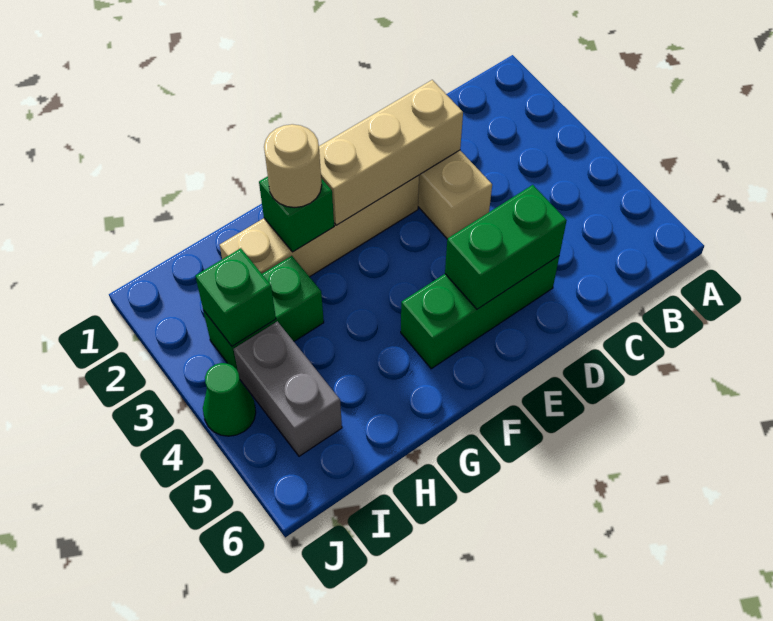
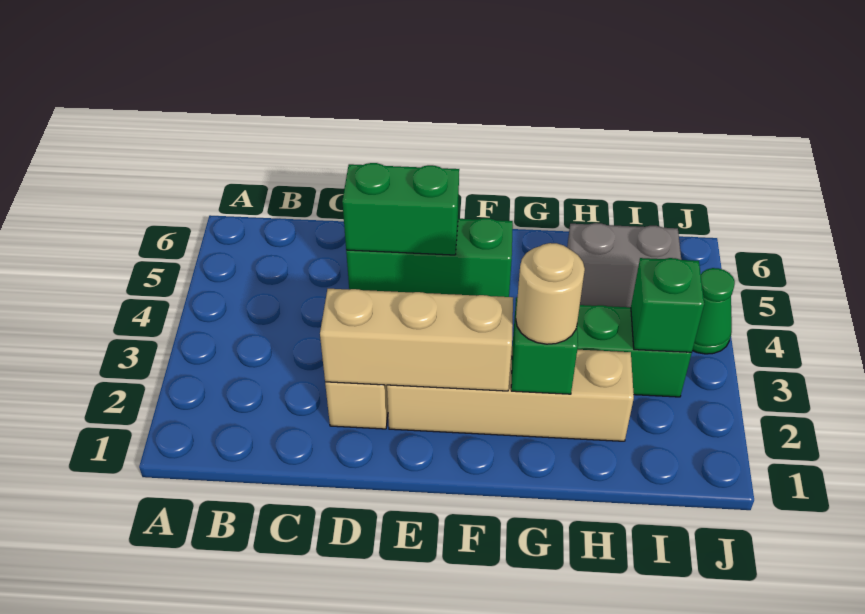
grey 1x2 brick [234,321,342,456] -> grey 1x2 brick turned to [567,223,681,307]

